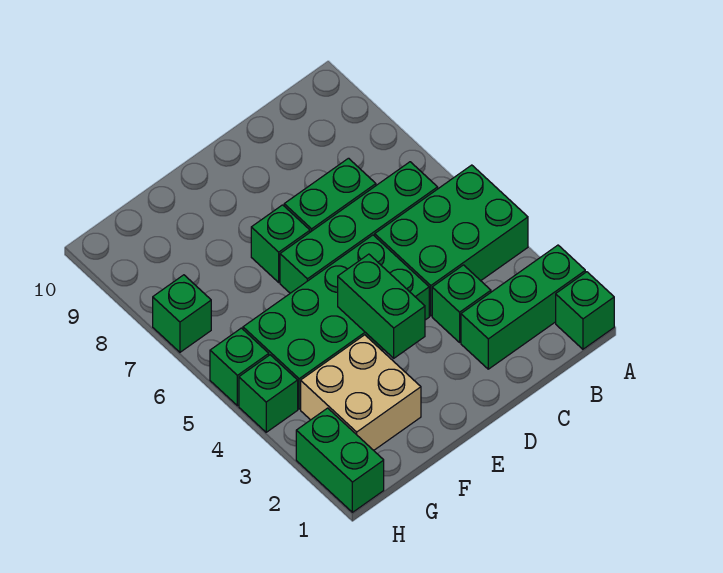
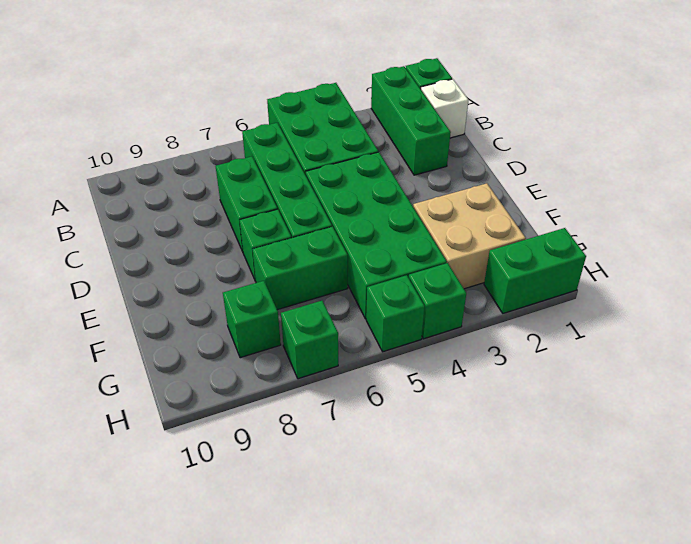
none -> white 1x1 brick [421,79,468,138]
green 1x1 brick [432,265,491,342] -> green 1x1 brick moved to [223,281,281,358]
green 1x2 brick [338,254,425,358] -> green 1x2 brick moved to [253,227,348,310]

